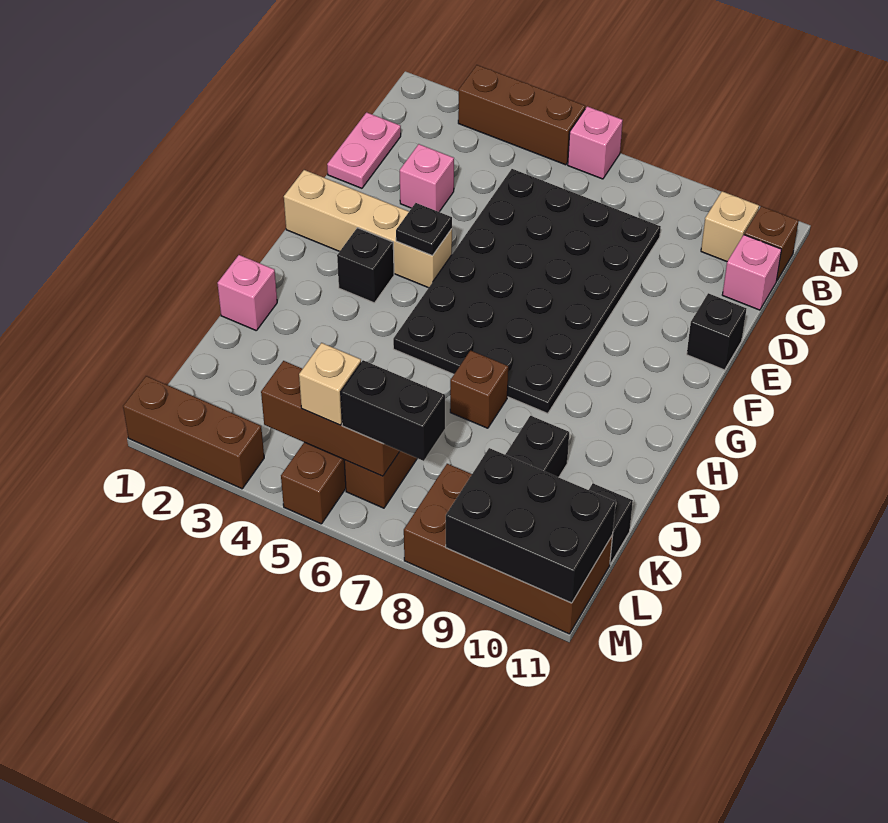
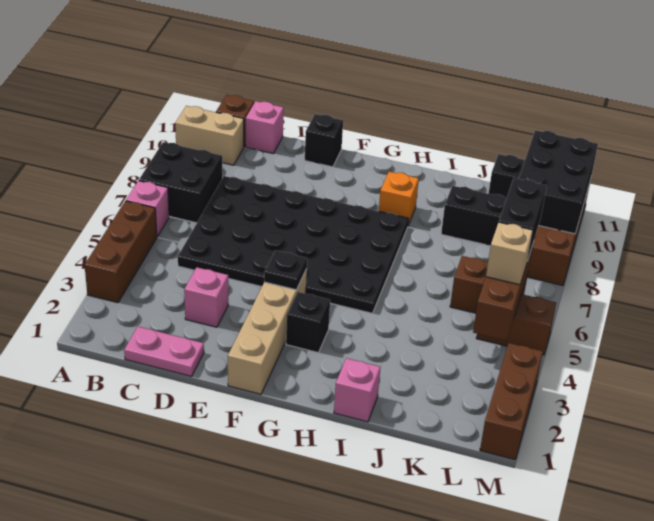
none -> black 2x2 brick [139,142,222,223]
tan 1x1 brick [701,191,759,261] -> tan 1x2 brick [175,106,244,165]
none -> orange 1x1 brick [379,172,419,225]
brown 1x1 brick [450,351,508,428] -> none

